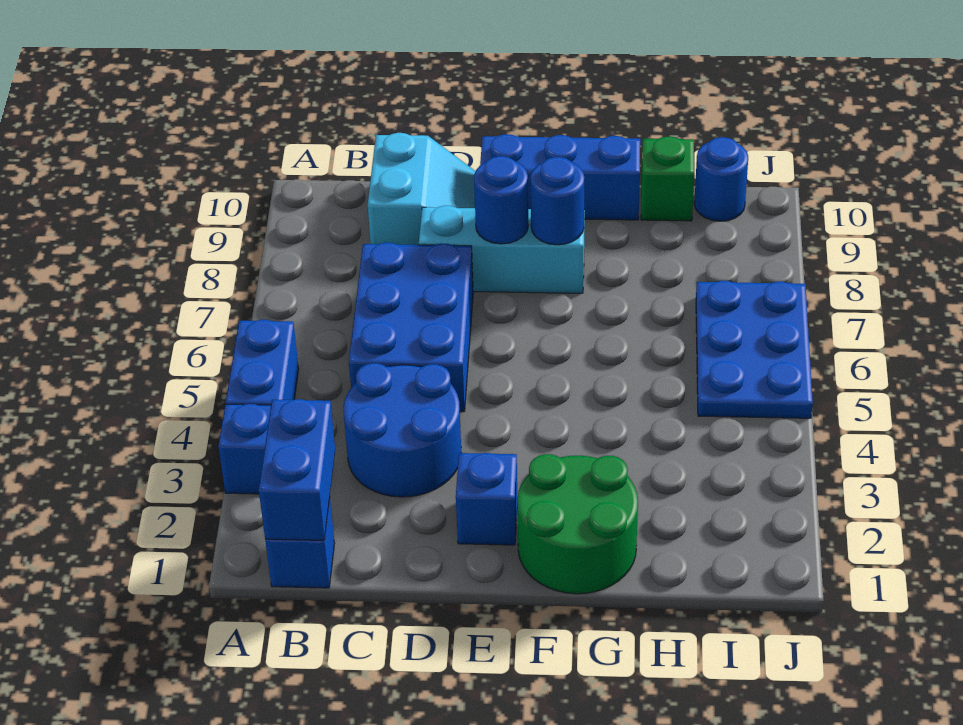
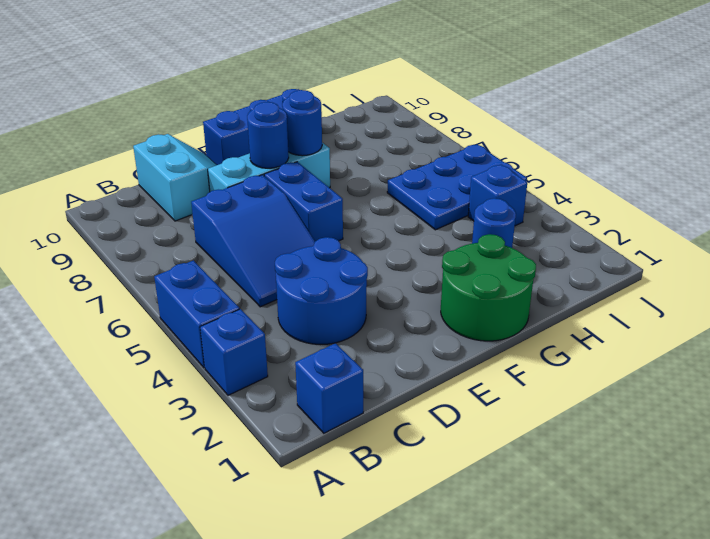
blue 1x2 brick [259,399,335,540] -> blue 1x2 brick moved to [264,162,343,241]
blue 2x3 brick [349,243,473,412] -> blue 2x3 slope [191,175,315,307]
blue 1x1 brick [456,453,517,545] -> blue 1x1 brick moved to [468,165,527,226]
green 1x1 brick [641,137,694,221] -> none
blue 2x3 plate [696,281,813,418] -> blue 2x3 plate turned to [387,144,527,230]
blue 1x1 round brick [694,137,748,221] -> blue 1x1 round brick moved to [472,198,516,248]

